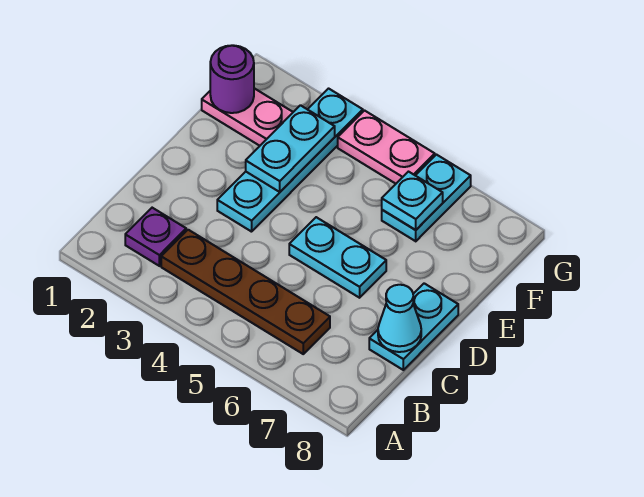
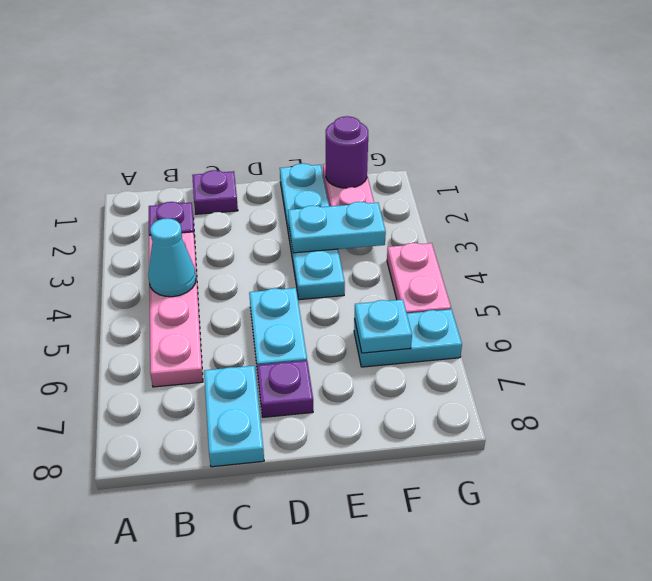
brown 1x4 plate [161,230,330,354] -> pink 1x4 plate [149,232,203,387]
none -> purple 1x1 plate [192,170,238,214]
cyan 1x2 plate [369,283,458,370] -> cyan 1x2 plate turned to [204,366,264,467]
cyan 1x1 cone [378,285,421,352] -> cyan 1x1 cone moved to [148,218,196,297]
cyan 1x4 plate [217,89,363,232] -> cyan 1x4 plate turned to [280,163,345,300]
none -> purple 1x1 plate [257,361,313,417]

